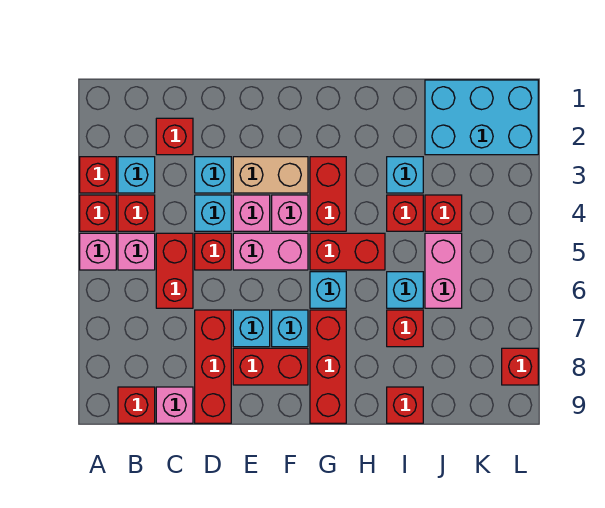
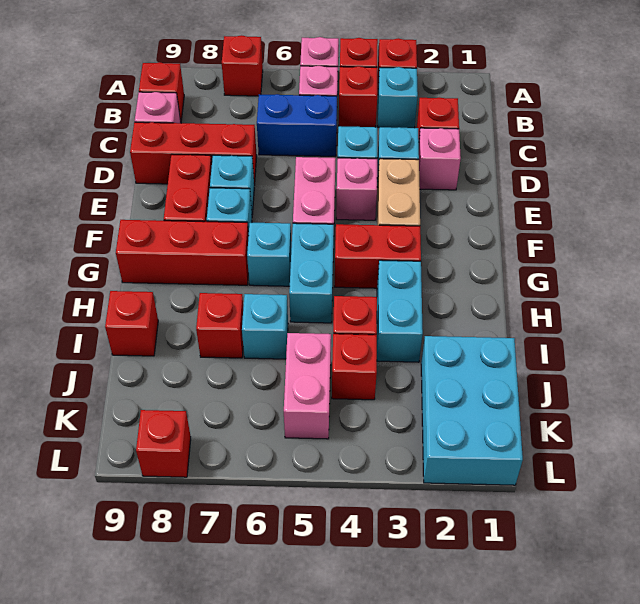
red 1x2 brick [156,233,193,308] -> blue 1x2 brick [257,94,337,156]
red 1x1 brick [195,233,231,270] -> red 1x1 brick moved to [222,35,263,96]
pink 1x1 brick [272,195,308,231] -> pink 1x1 brick moved to [419,128,461,190]
red 1x2 brick [310,233,385,270] -> cyan 1x2 brick [289,223,334,323]
cyan 1x1 brick [387,157,423,193] -> cyan 1x2 brick [377,260,423,362]
pink 1x2 brick [425,233,462,308] -> pink 1x2 brick turned to [284,333,331,439]

